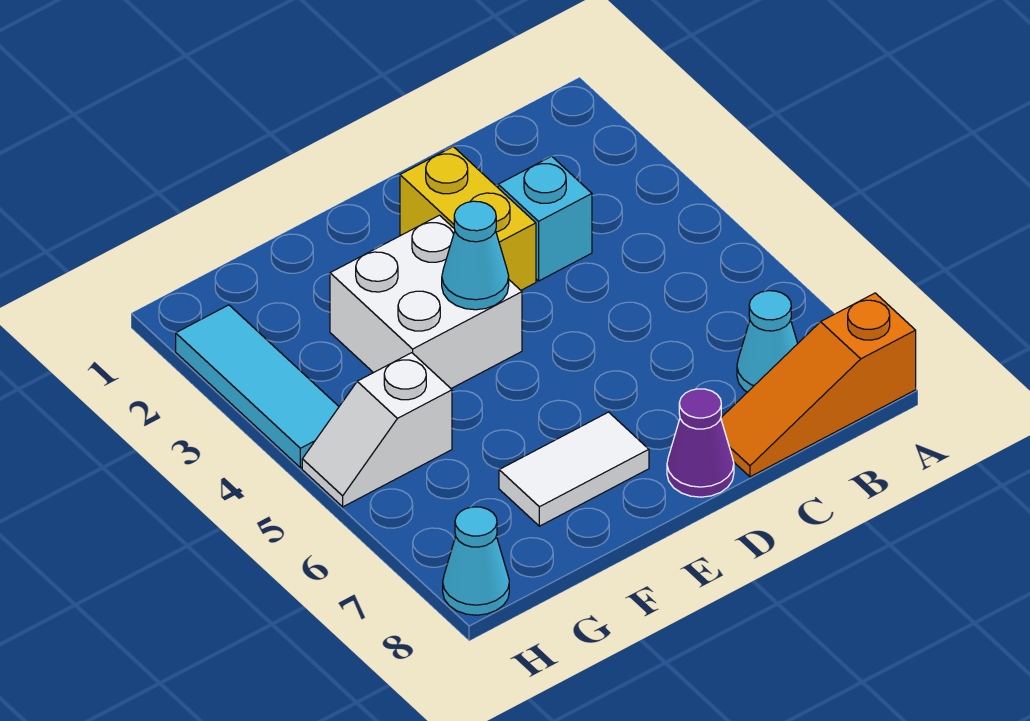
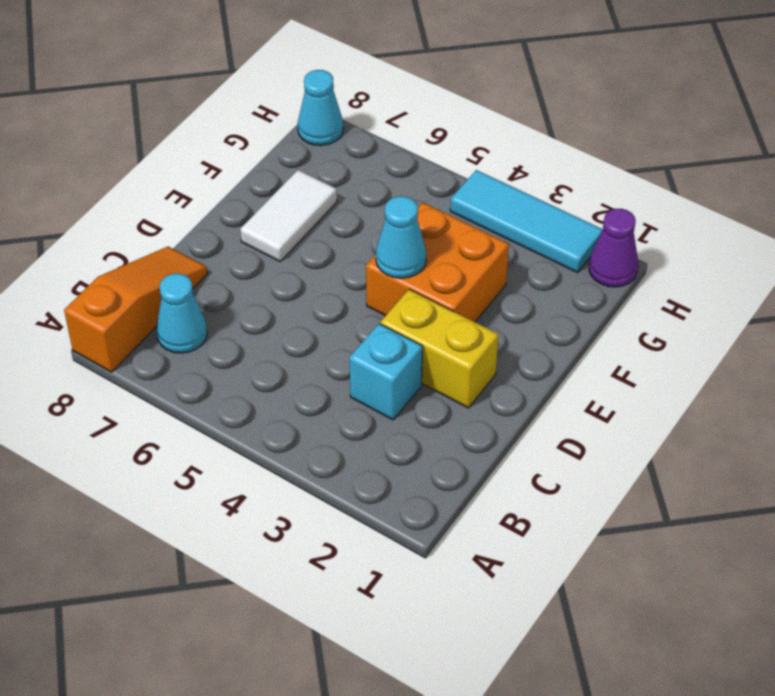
purple 1x1 cone [667,389,734,497] -> purple 1x1 cone moved to [589,209,638,287]
white 2x2 brick [330,215,522,388] -> orange 2x2 brick [366,203,509,322]
white 1x2 slope [302,353,452,507] -> none

